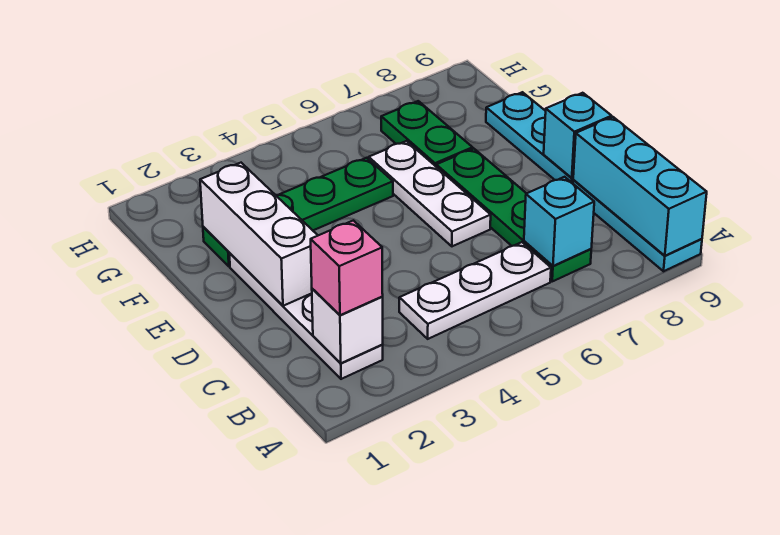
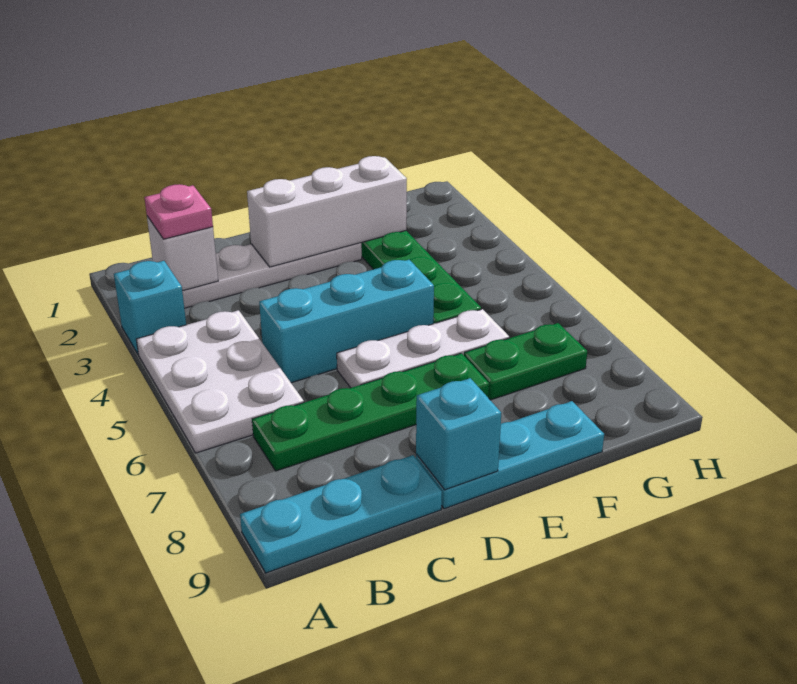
cyan 1x3 brick [573,117,707,256] -> cyan 1x3 brick moved to [259,260,434,383]
pink 1x1 brick [311,220,383,315] -> pink 1x1 plate [144,184,213,239]
white 1x3 plate [399,242,551,339] -> white 2x3 plate [136,310,304,453]
cyan 1x1 brick [524,177,594,266] -> cyan 1x1 brick moved to [114,261,186,355]

